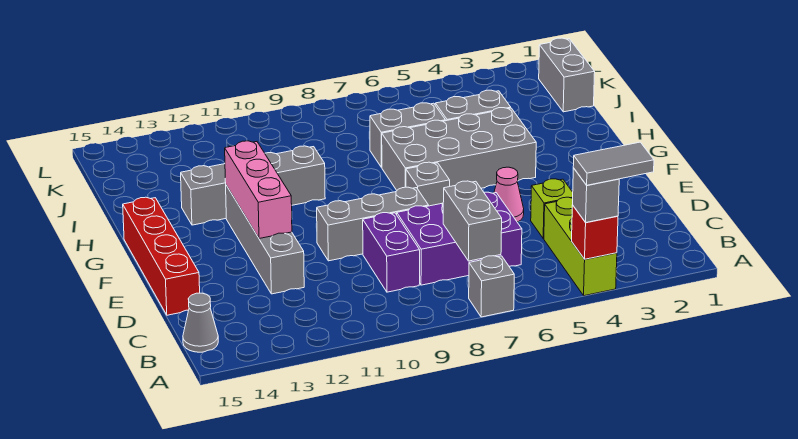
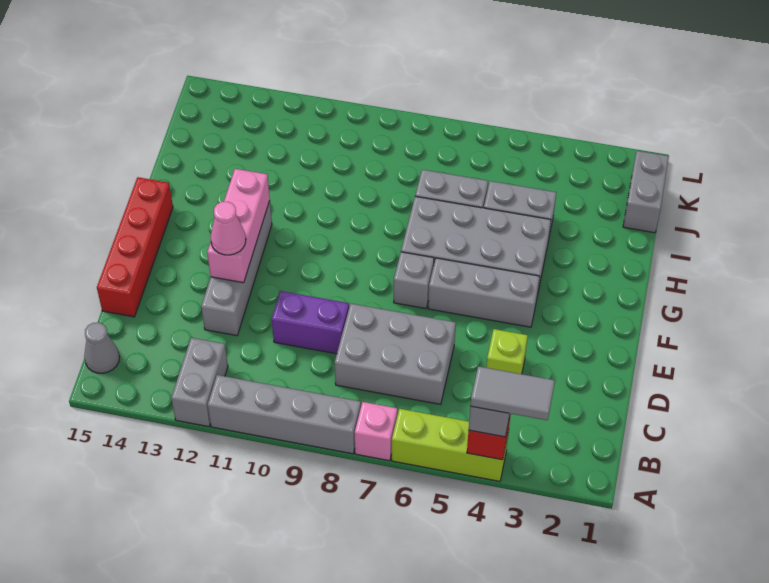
lime 1x3 brick [544,197,617,296] -> lime 1x3 brick turned to [392,409,509,481]
grey 1x1 brick [469,256,514,317] -> pink 1x1 brick [355,402,397,461]
grey 1x2 brick [443,181,502,261] -> grey 1x2 brick moved to [171,337,228,427]
purple 2x3 brick [397,192,522,285] -> grey 2x3 brick [335,304,456,404]
purple 1x2 brick [363,213,420,292] -> purple 1x2 brick turned to [272,291,349,354]
pink 1x1 cone [494,167,524,222] -> pink 1x1 cone moved to [211,202,246,255]
grey 1x3 brick [317,187,429,261] -> grey 1x3 brick moved to [428,258,540,327]
grey 1x4 brick [181,146,325,225] -> grey 1x4 brick moved to [208,375,361,454]

